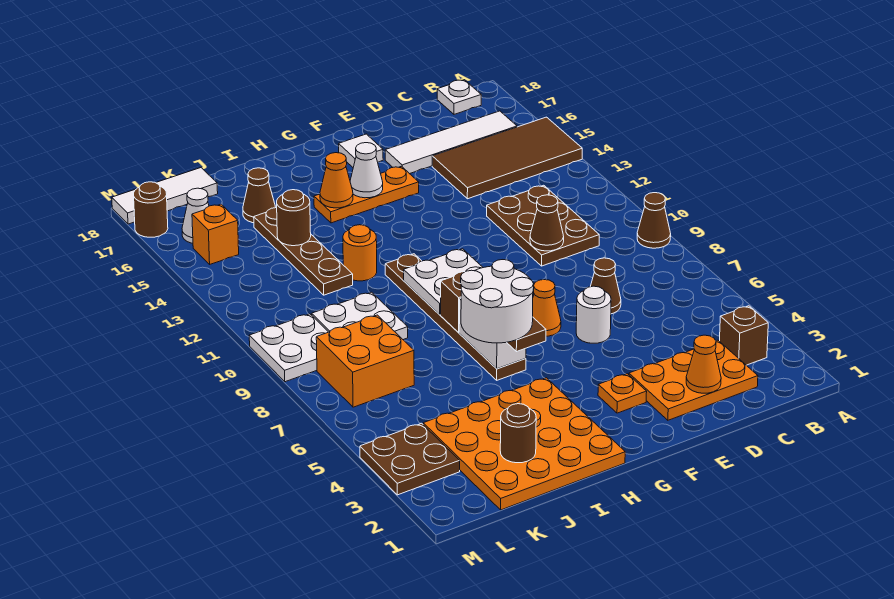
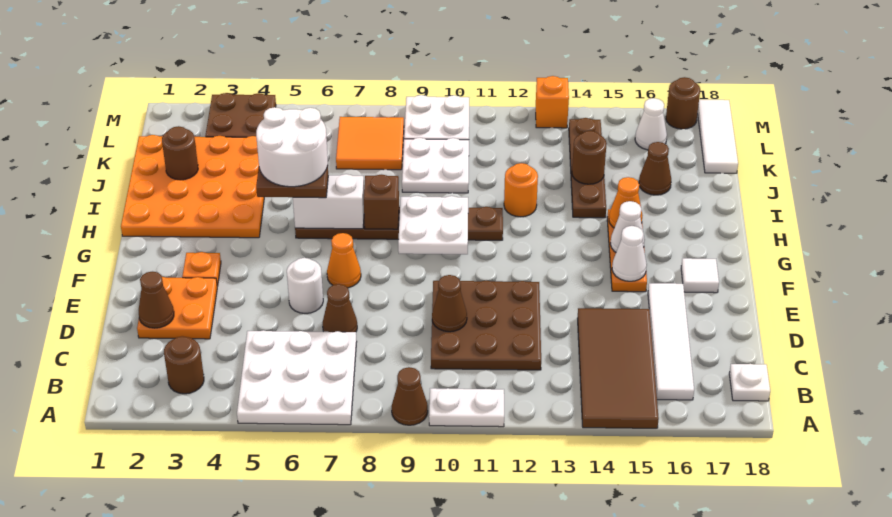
none -> white 3x3 plate [237,330,357,425]
none -> white 1x2 plate [429,388,504,427]
brown 1x1 brick [720,306,768,365] -> brown 1x1 round brick [164,336,204,394]
orange 2x3 plate [629,340,758,420] -> orange 2x2 plate [137,277,217,339]
brown 2x3 plate [487,185,599,266] -> brown 3x3 plate [431,280,541,370]
orange 1x1 cone [686,335,721,393] -> brown 1x1 cone [139,272,174,328]
none -> white 1x1 cone [612,226,647,281]
brown 1x4 plate [254,208,353,295] -> brown 1x4 plate turned to [569,118,606,218]
orange 2x2 brick [316,315,414,407] -> orange 2x2 tile [336,117,404,170]
orange 1x1 brick [192,204,239,264] -> orange 1x1 brick moved to [536,76,569,128]

